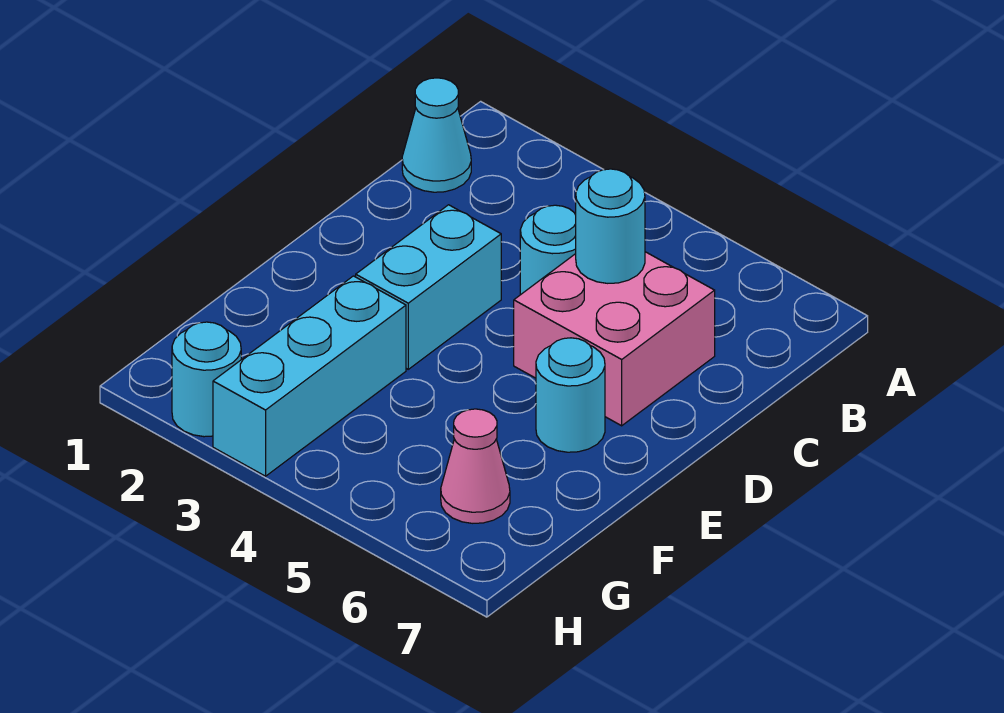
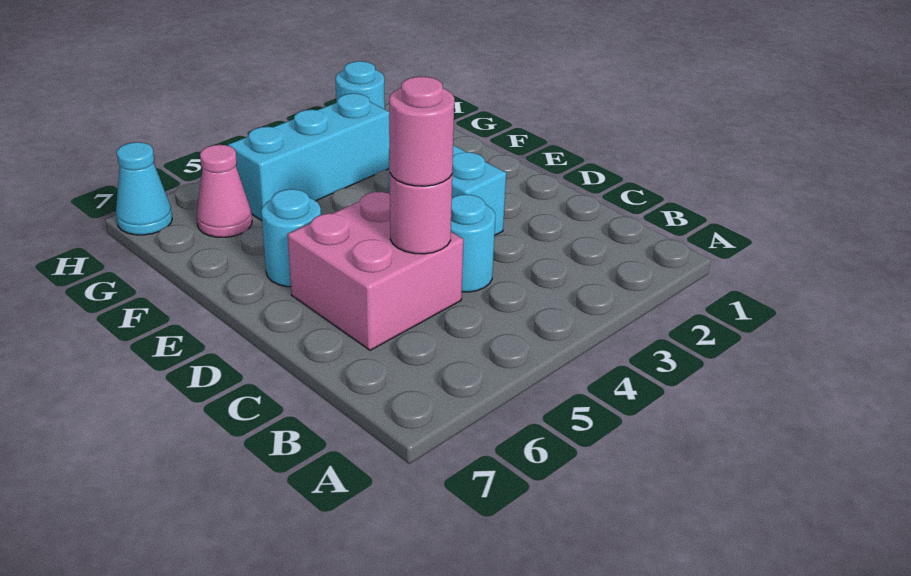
cyan 1x1 cone [402,78,471,192] -> cyan 1x1 cone moved to [116,142,172,235]
cyan 1x1 round brick [576,169,645,283] -> pink 1x1 round brick [390,173,452,254]
none -> pink 1x1 round brick [389,77,454,186]
cyan 1x3 brick [213,276,406,476] -> cyan 1x3 brick turned to [228,93,390,221]

